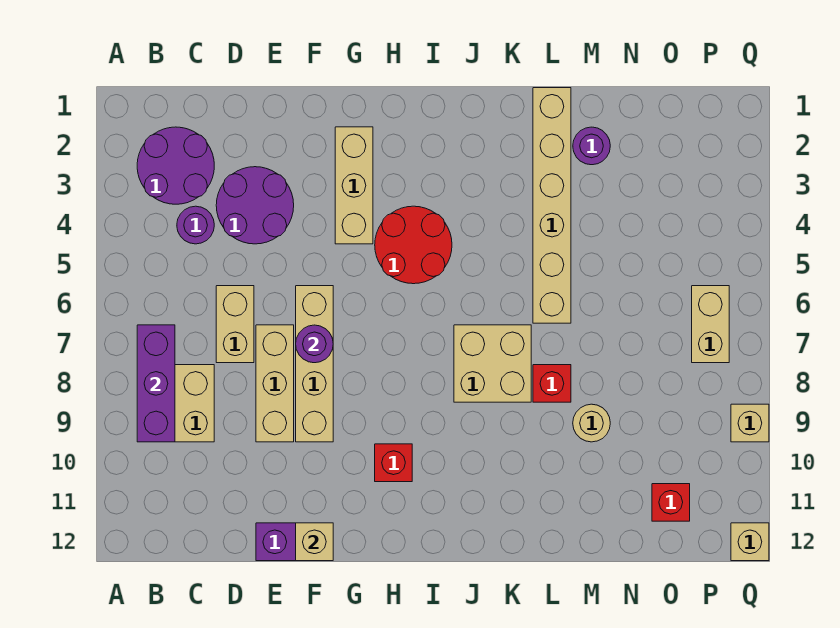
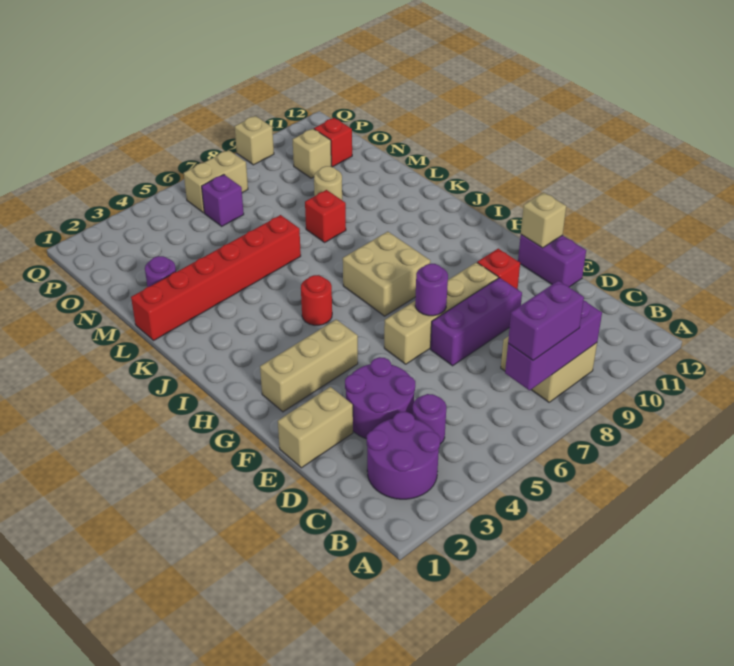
none -> purple 1x2 brick [508,281,584,360]
tan 1x2 brick [216,286,254,363] -> tan 1x2 brick moved to [278,387,353,468]
tan 1x3 brick [256,325,294,442] -> purple 1x3 brick [430,278,522,366]
red 2x2 round brick [375,206,452,284] -> red 1x1 round brick [301,275,332,325]
red 1x1 brick [375,444,412,482] -> red 1x1 brick moved to [477,249,520,289]
tan 2x2 brick [454,325,531,402] -> tan 2x2 brick moved to [343,232,430,316]
tan 1x6 brick [533,88,571,323] -> red 1x6 brick [131,215,301,340]
none -> purple 1x1 brick [202,175,244,226]
tan 1x1 brick [731,523,769,561] -> tan 1x1 brick moved to [293,129,331,178]

